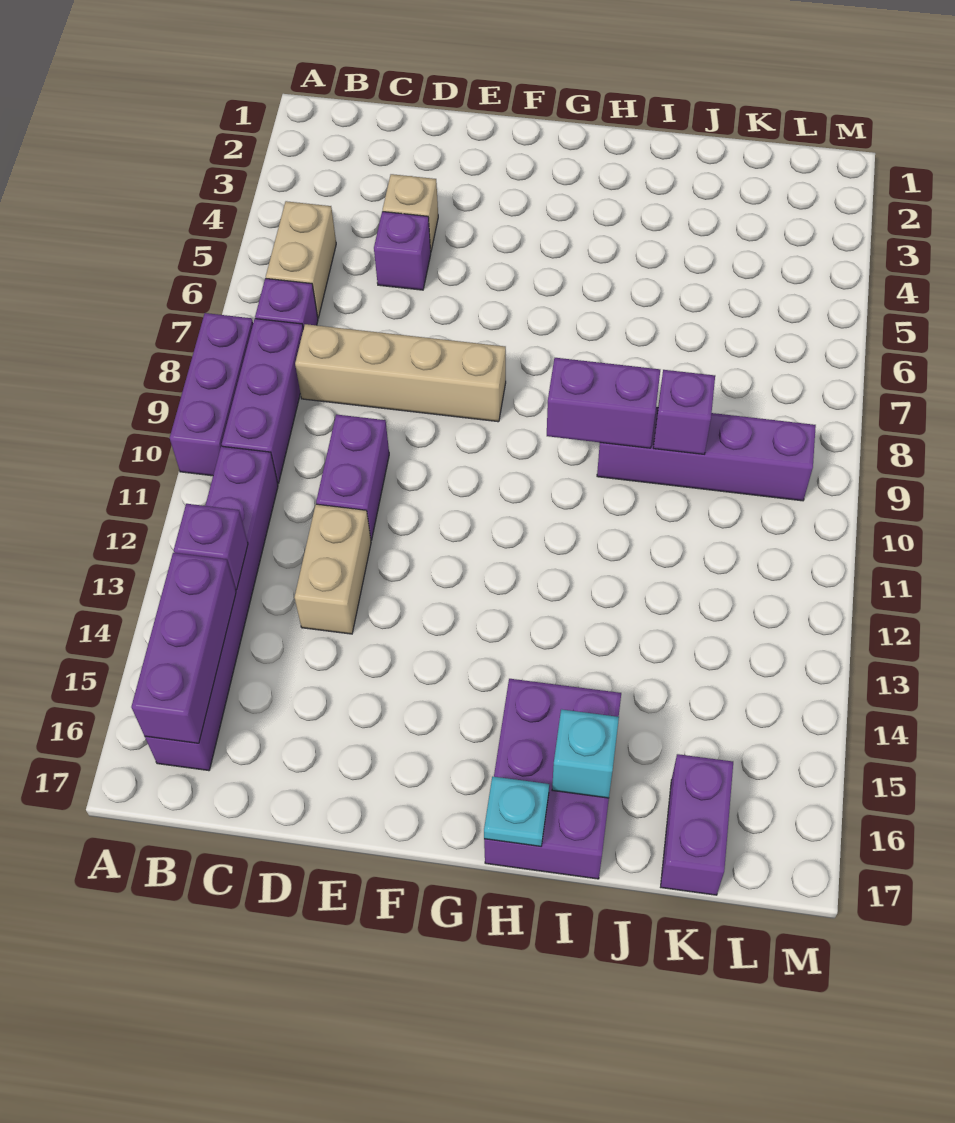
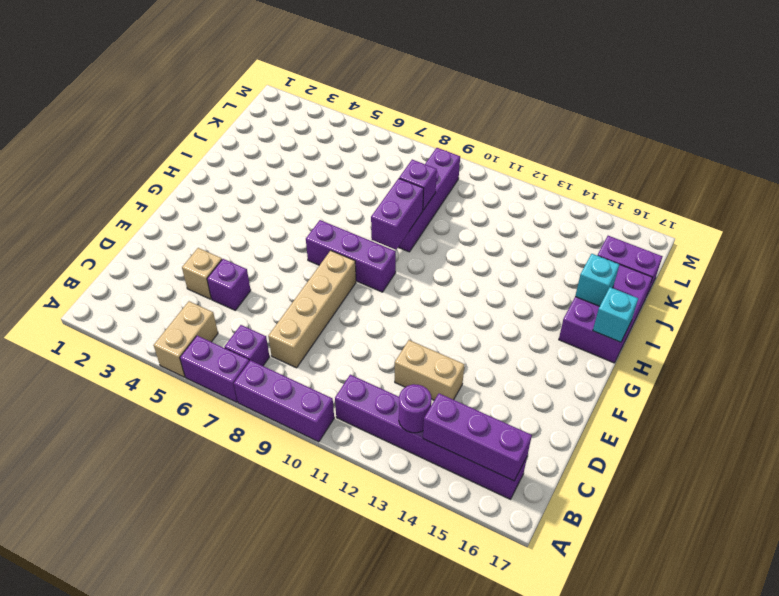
tan 1x2 brick [266,201,336,318] -> tan 1x2 brick turned to [154,301,218,377]
purple 1x3 brick [222,319,303,483] -> purple 1x3 brick moved to [306,220,396,292]
purple 1x1 brick [174,504,248,590] -> purple 1x1 round brick [399,384,431,433]
purple 1x2 brick [316,414,389,540] -> purple 1x2 brick moved to [180,336,249,402]
purple 2x3 brick [484,679,621,879] -> purple 2x3 brick turned to [559,265,653,363]
cyan 1x1 plate [484,777,549,846] -> cyan 1x1 brick [593,287,638,342]

